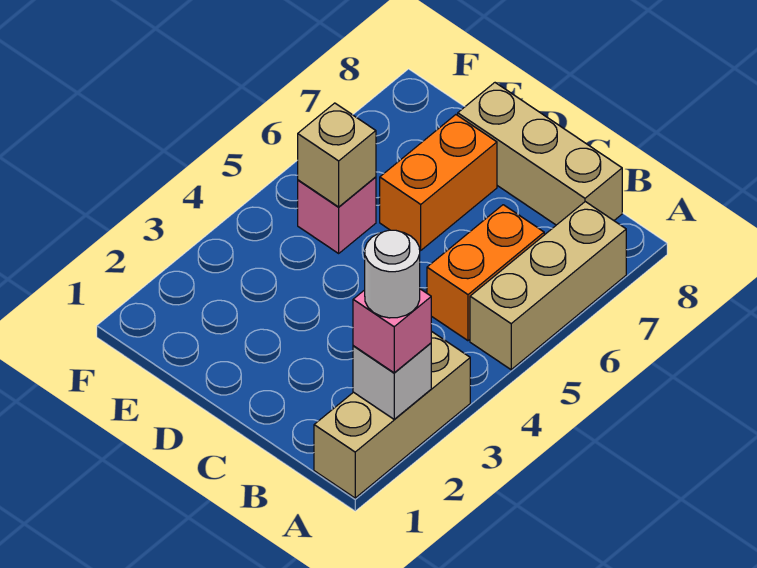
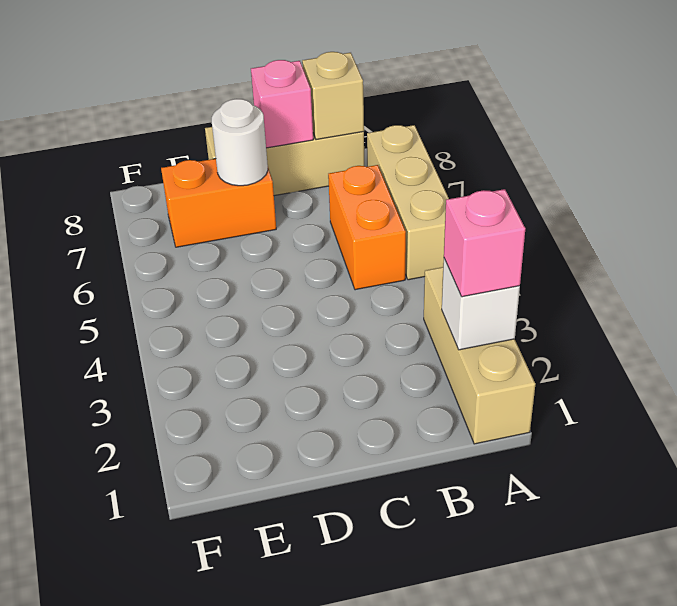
white 1x1 round brick [365,230,420,318] -> white 1x1 round brick moved to [212,99,268,186]
orange 1x2 brick [380,115,497,250] -> orange 1x2 brick turned to [161,159,276,247]
pink 1x1 brick [298,177,376,253] -> pink 1x1 brick moved to [251,60,313,148]
tan 1x1 brick [298,103,376,207] -> tan 1x1 brick moved to [302,52,364,140]

